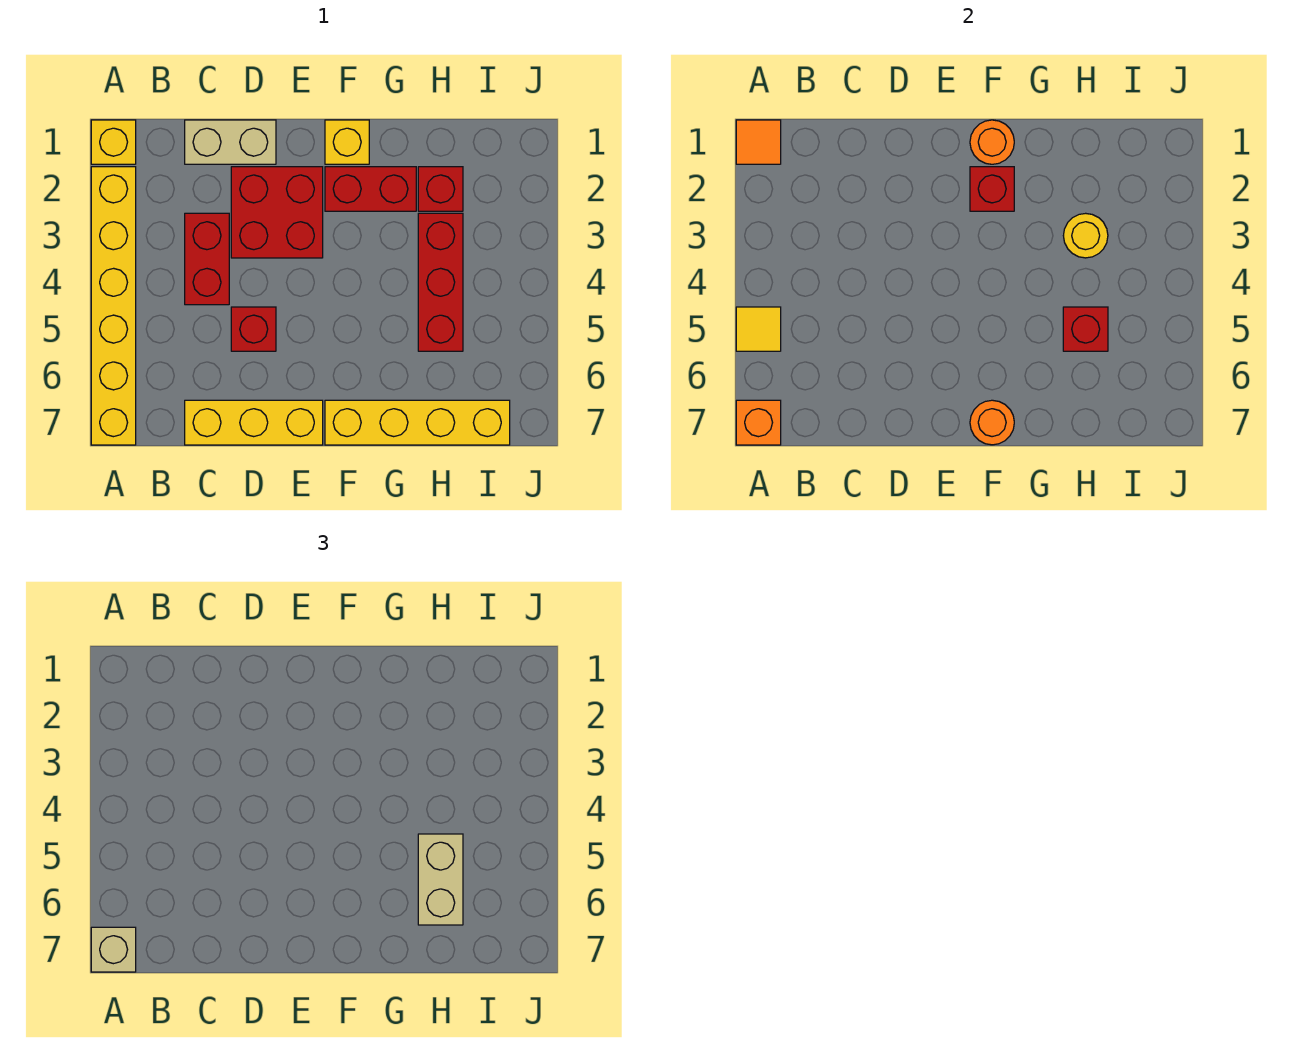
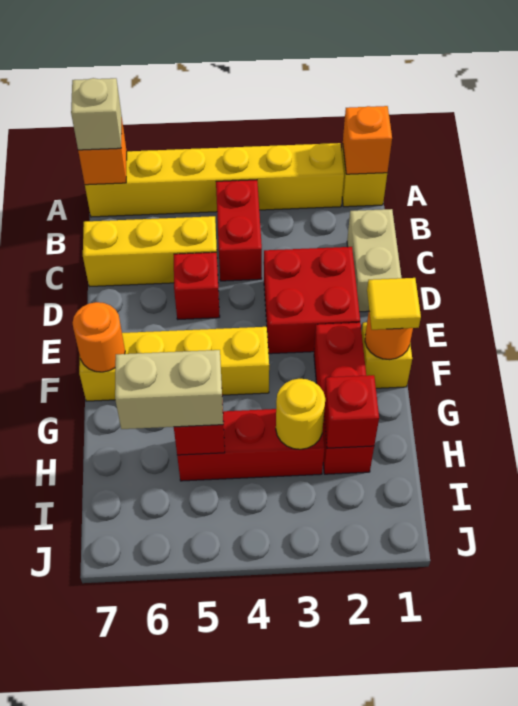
orange 1x1 tile [736,120,781,164] -> orange 1x1 brick [343,106,392,174]
yellow 1x1 tile [736,307,781,351] -> yellow 1x1 tile moved to [367,278,421,330]
red 1x2 brick [185,213,229,305] -> red 1x2 brick turned to [216,180,262,281]
yellow 1x3 brick [185,400,323,445] -> yellow 1x3 brick turned to [83,216,218,287]
red 1x1 brick [970,167,1014,211] -> red 1x1 brick moved to [324,375,379,448]
yellow 1x4 brick [325,400,510,445] -> yellow 1x4 brick turned to [79,327,269,401]

